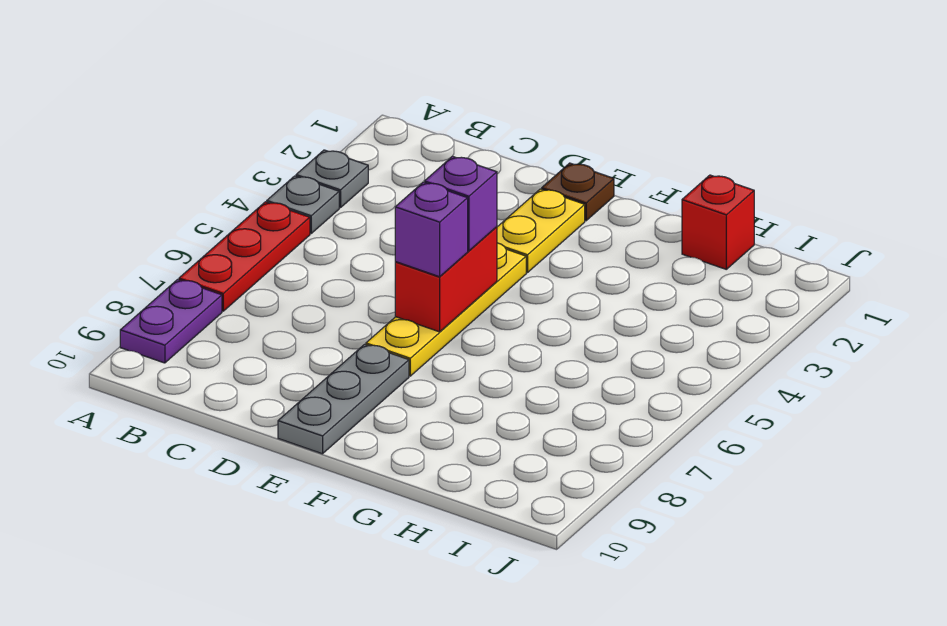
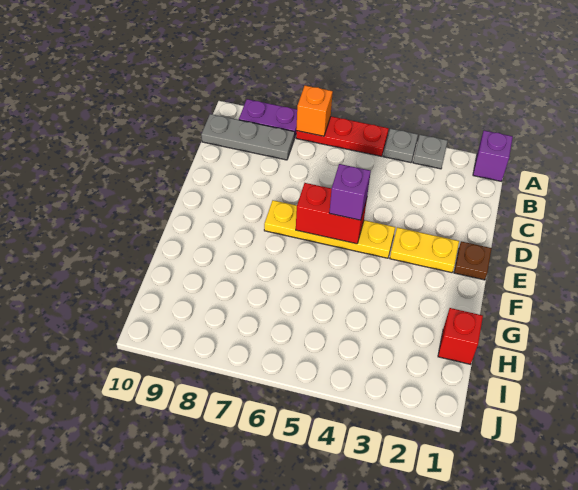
none -> orange 1x1 brick [296,86,333,136]
purple 1x1 brick [395,182,468,277] -> purple 1x1 brick moved to [473,131,513,181]
grey 1x3 plate [278,344,409,454] -> grey 1x3 plate moved to [201,114,295,160]

